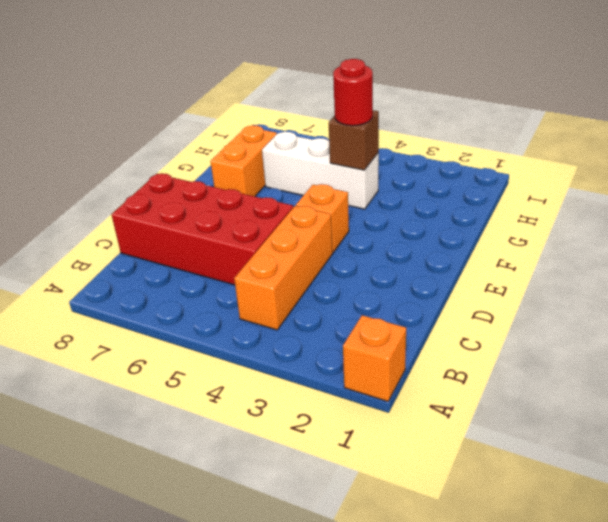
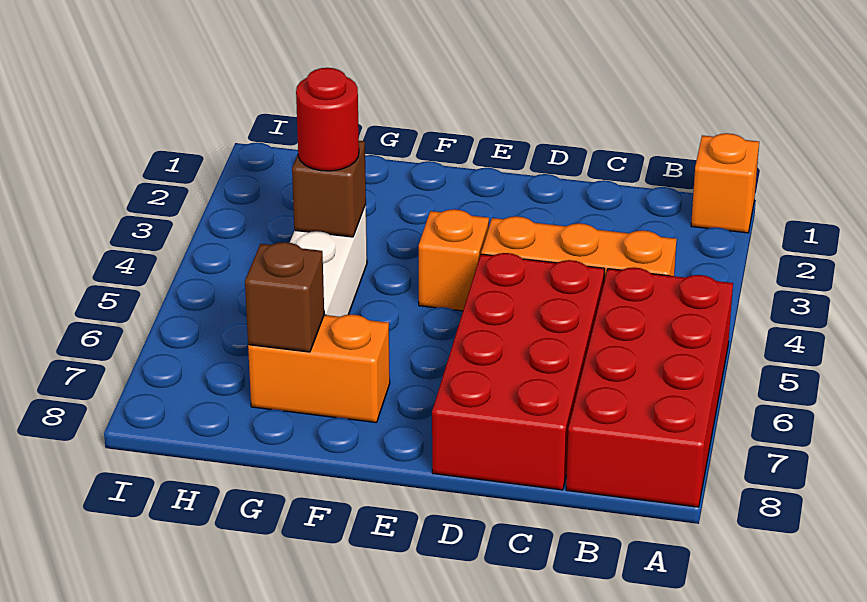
none -> red 2x4 brick [566,267,733,507]
none -> brown 1x1 brick [245,242,324,352]

